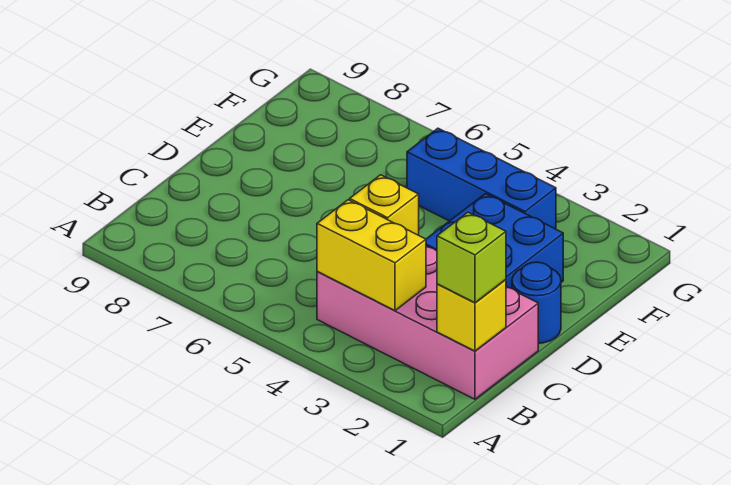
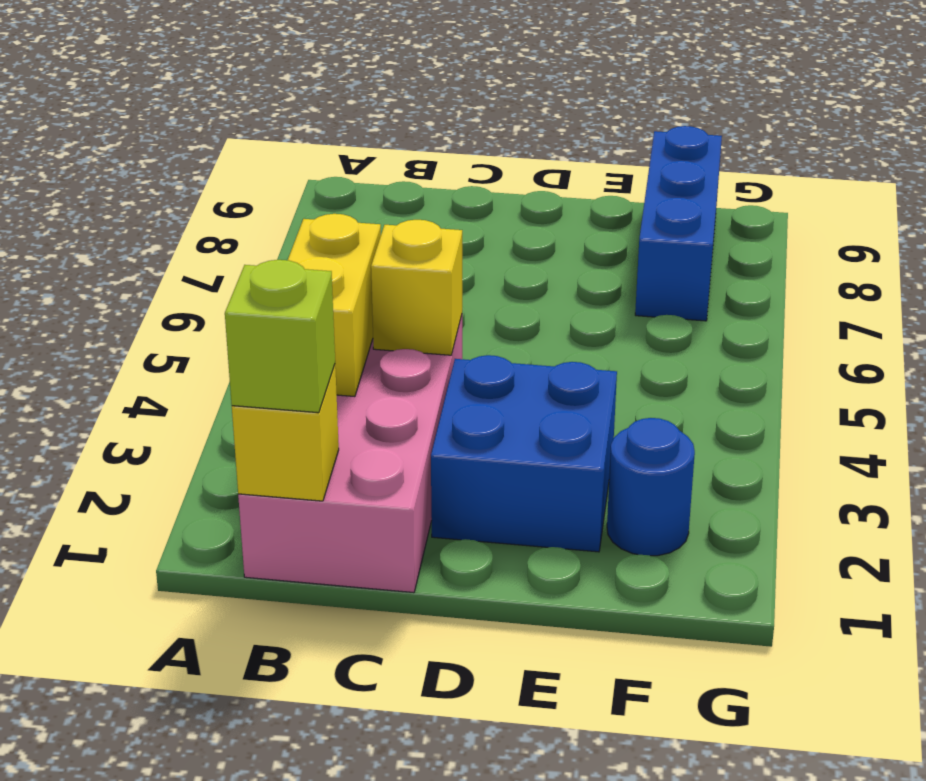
blue 1x1 round brick [512,262,561,343] -> blue 1x1 round brick moved to [607,418,695,556]
blue 1x3 brick [407,128,556,229] -> blue 1x3 brick moved to [635,126,722,321]

